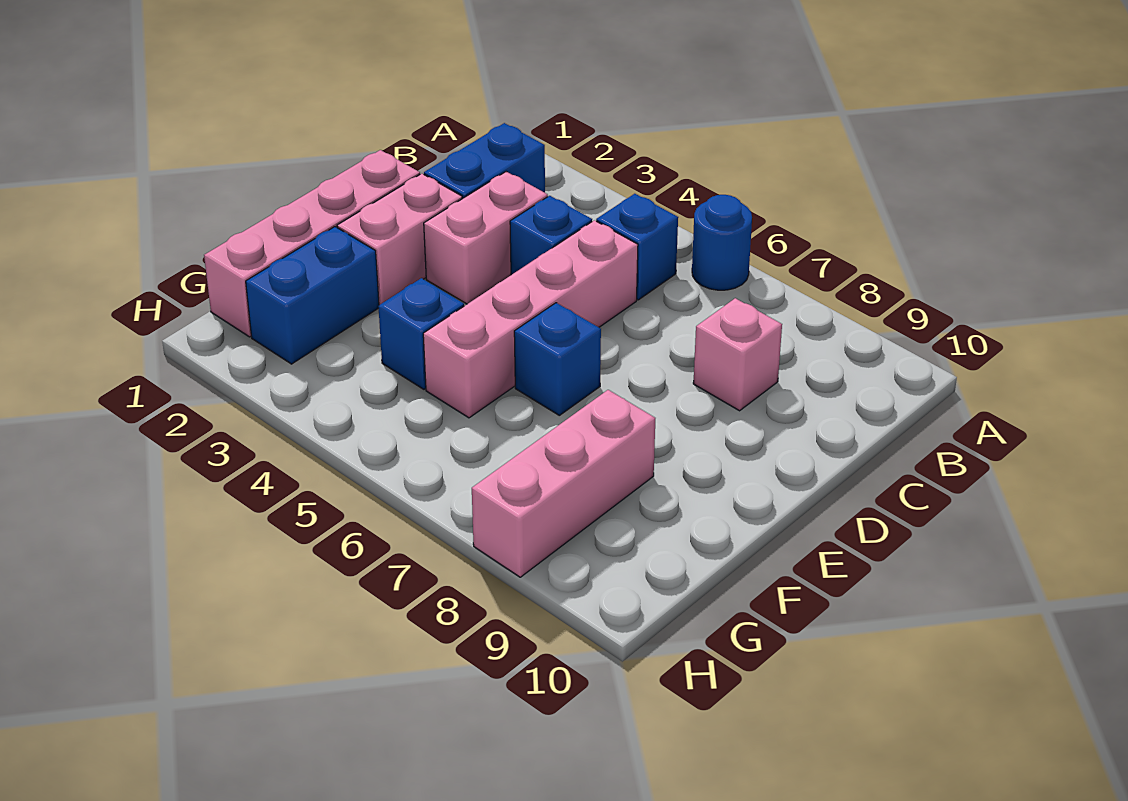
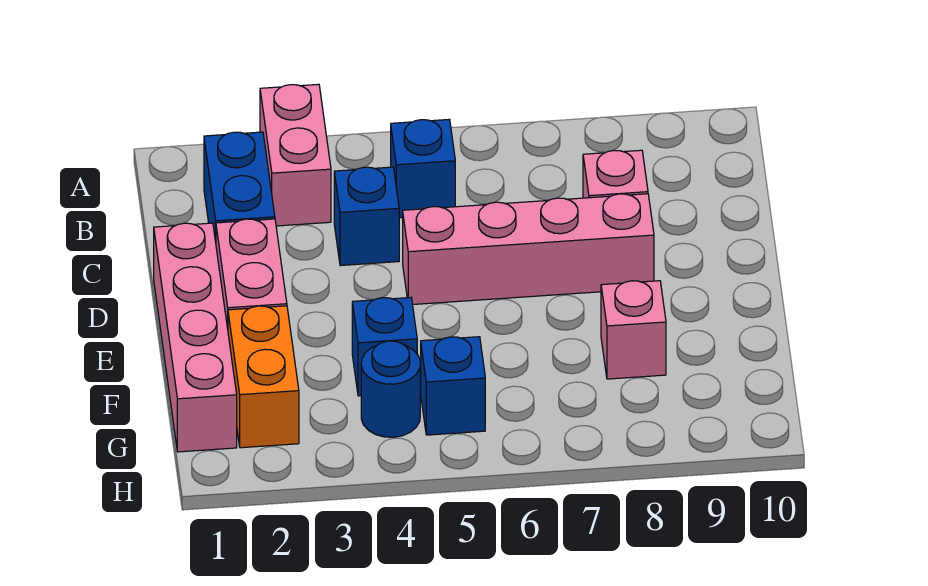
blue 1x1 round brick [692,195,752,290] -> blue 1x1 round brick moved to [361,341,420,437]
pink 1x2 brick [424,172,548,304] -> pink 1x2 brick moved to [260,84,331,226]
pink 1x4 brick [423,220,638,418] -> pink 1x4 brick turned to [403,194,654,304]
blue 1x1 brick [514,303,601,415] -> blue 1x1 brick moved to [421,337,485,435]
blue 1x2 brick [246,227,379,364] -> orange 1x2 brick [228,306,299,448]
pink 1x3 brick [472,390,655,577] -> pink 1x1 brick [601,281,666,379]

